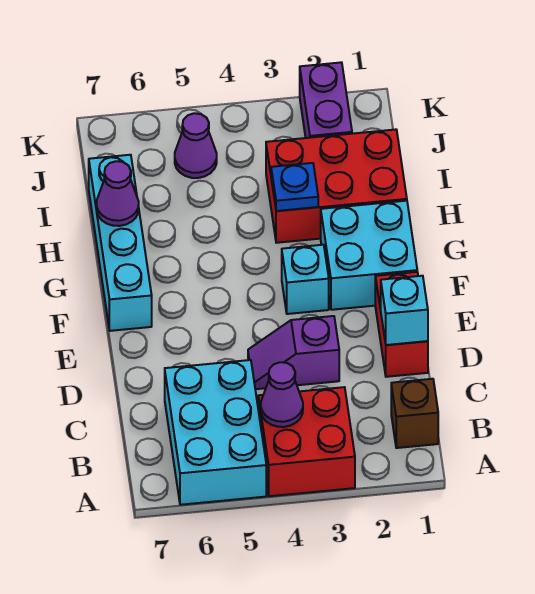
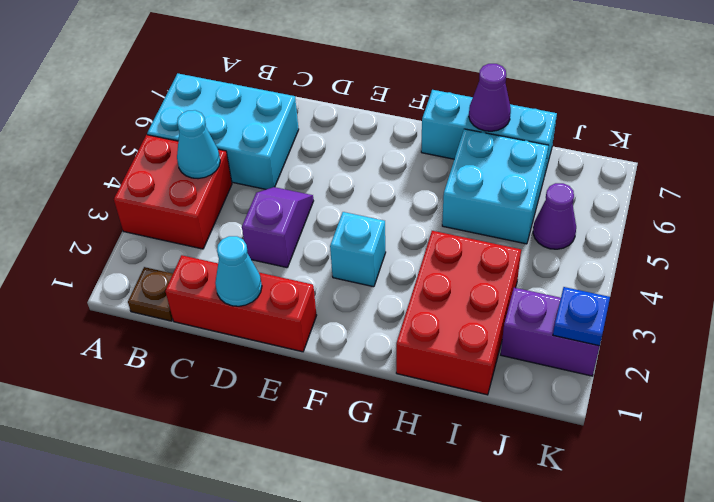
brown 1x1 brick [391,379,438,448] -> brown 1x1 plate [128,267,173,321]
purple 1x1 cone [261,362,303,427] -> cyan 1x1 cone [177,110,220,179]
red 1x2 brick [375,272,428,377] -> red 1x3 brick [165,255,317,352]
cyan 1x1 brick [381,276,428,345] -> cyan 1x1 cone [215,236,262,306]
cyan 2x2 brick [321,201,417,310] -> cyan 2x2 brick moved to [442,129,549,244]
cyan 1x4 brick [89,155,152,331] -> cyan 1x3 brick [421,90,557,176]
blue 1x1 plate [271,163,318,211] -> blue 1x1 plate moved to [553,287,610,346]

